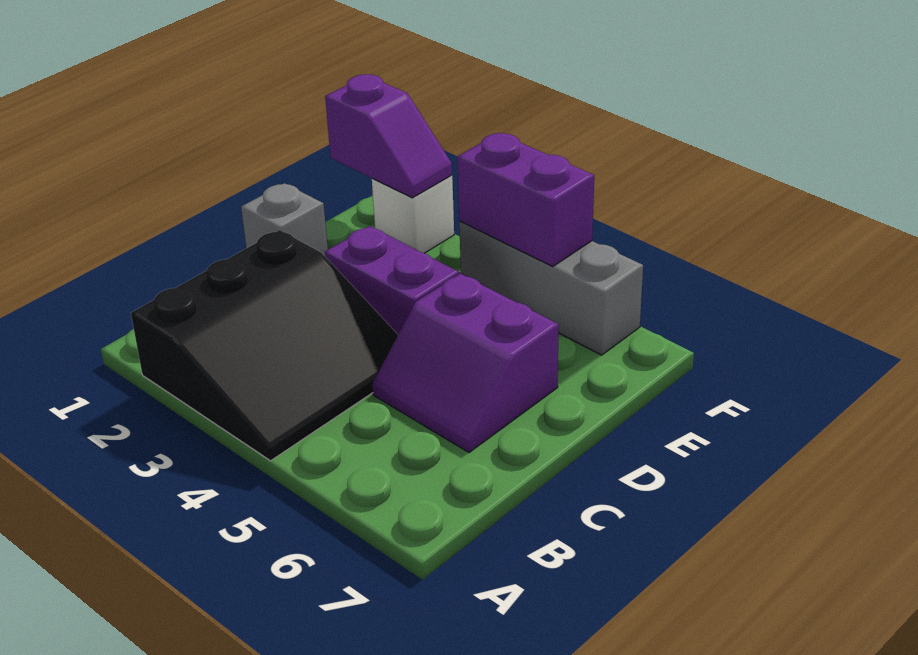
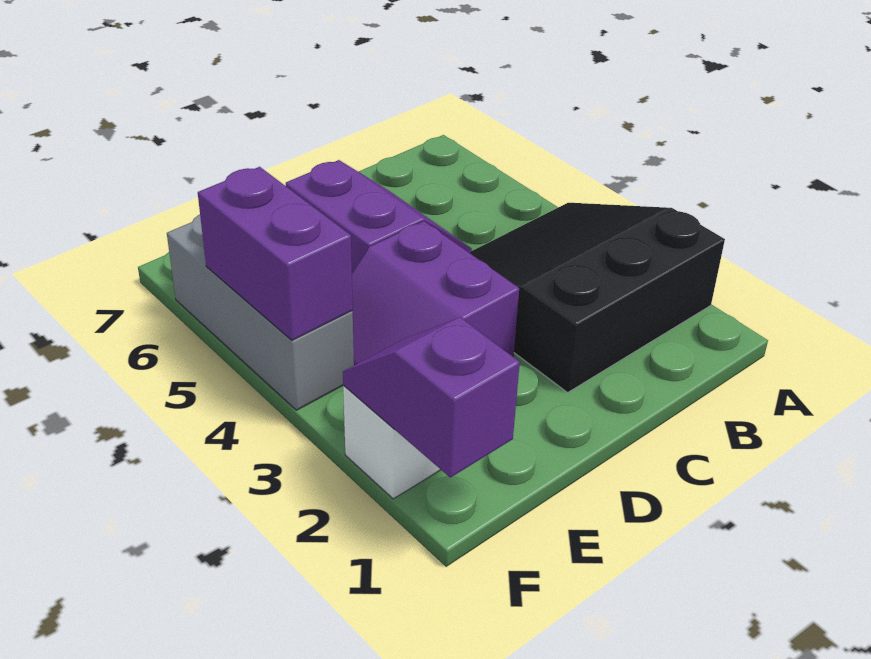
grey 1x1 brick [241,183,328,256] -> none

